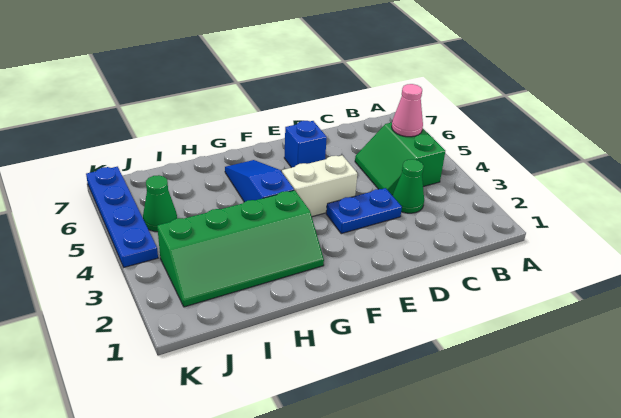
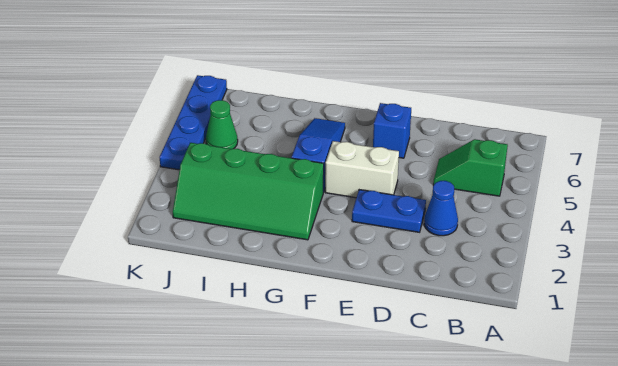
green 2x2 slope [355,123,445,195] -> green 1x2 slope [433,139,508,196]
pink 1x1 cone [392,84,423,137] -> none
green 1x1 cone [393,159,424,213] -> blue 1x1 cone [424,181,458,236]

